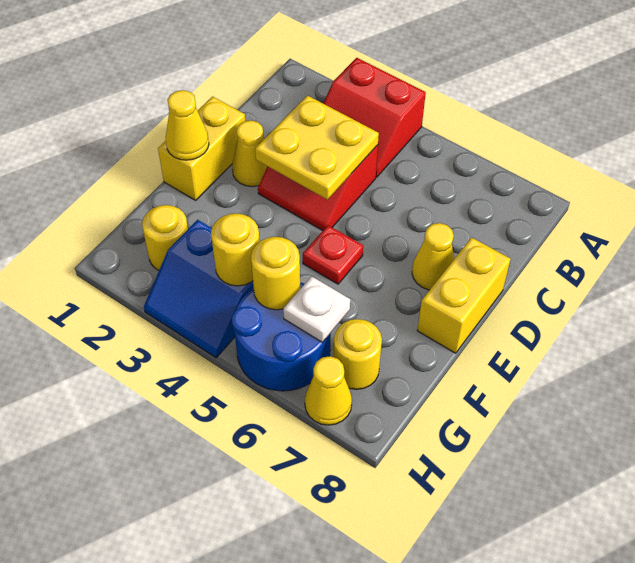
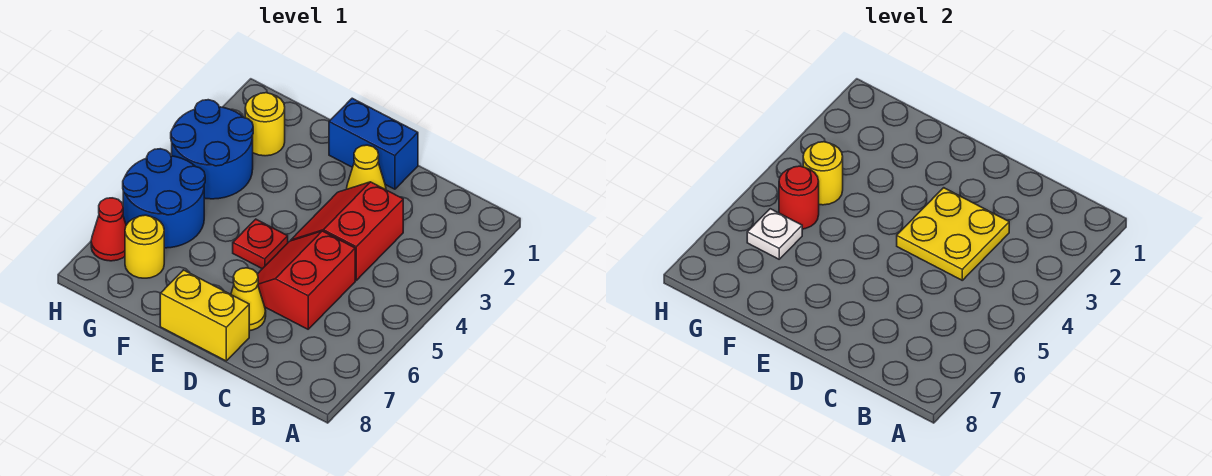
red 2x2 slope [323,58,426,177] -> red 2x2 slope moved to [257,231,355,329]
yellow 1x2 brick [158,97,245,200] -> blue 1x2 brick [329,98,418,189]
yellow 1x1 cone [166,90,209,160] -> none
blue 2x2 slope [144,220,254,358] -> blue 2x2 round brick [171,100,253,199]
yellow 1x1 round brick [251,237,300,310] -> red 1x1 round brick [779,166,819,229]
yellow 1x1 cone [305,356,352,425] -> red 1x1 cone [91,198,126,261]

